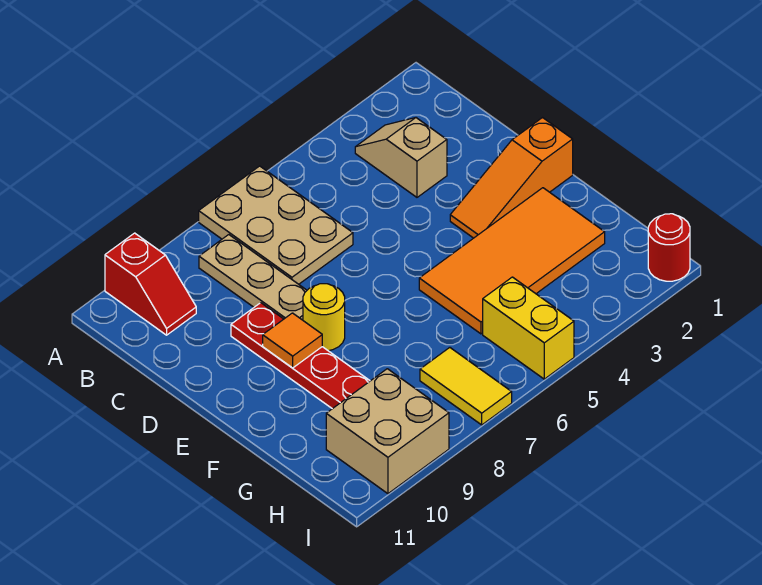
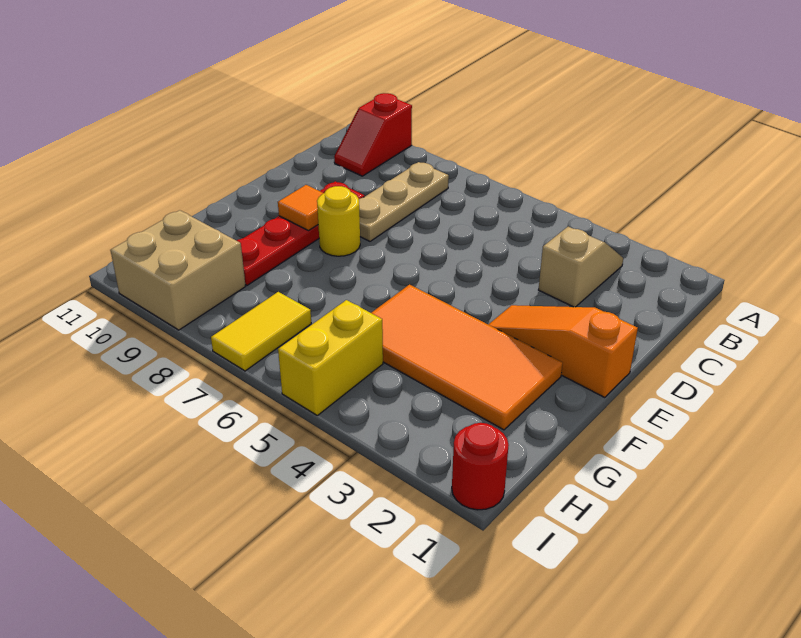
tan 2x3 plate [199,166,353,284] -> none

